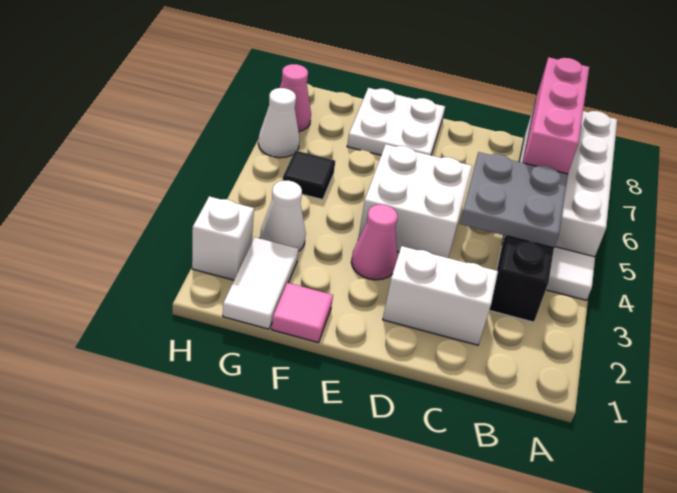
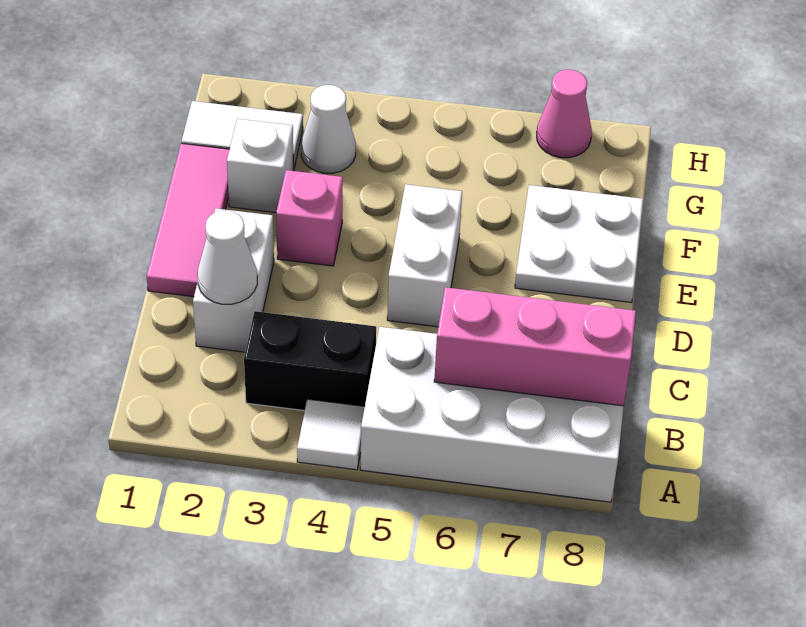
grey 2x2 plate [460,152,568,248] -> none
white 2x2 brick [358,144,472,258] -> white 1x2 brick [387,184,462,327]
pink 1x1 cone [351,205,398,280] -> pink 1x1 brick [276,170,343,266]
pink 1x1 tile [272,283,333,343] -> pink 1x3 tile [147,143,230,297]
black 1x1 tile [283,150,335,200] -> none
white 1x1 brick [192,196,254,280] -> white 1x1 brick moved to [227,119,294,213]
white 1x1 cone [258,88,300,158] -> white 1x1 cone moved to [198,210,257,304]

